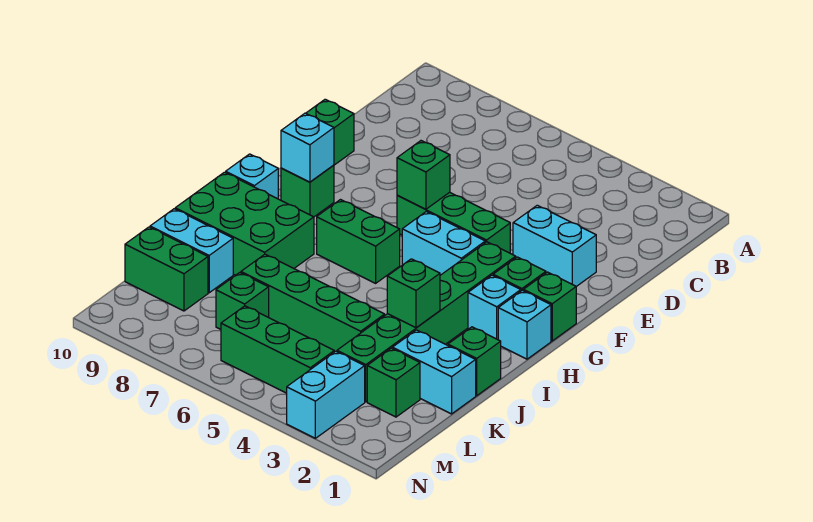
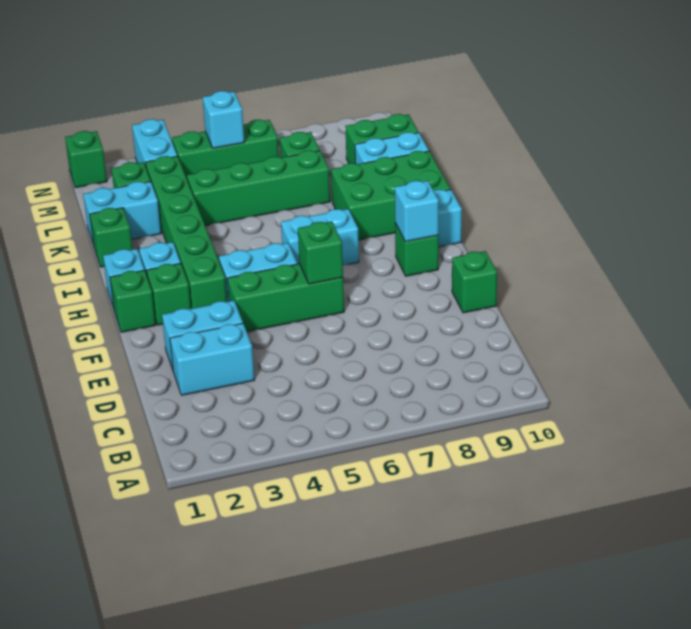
none -> cyan 1x2 brick [170,323,254,395]
green 1x2 brick [317,200,400,283] -> cyan 1x2 brick [281,209,359,265]
green 1x1 brick [387,259,440,328] -> green 1x1 brick moved to [65,131,107,188]
none -> cyan 1x1 brick [203,91,244,148]

